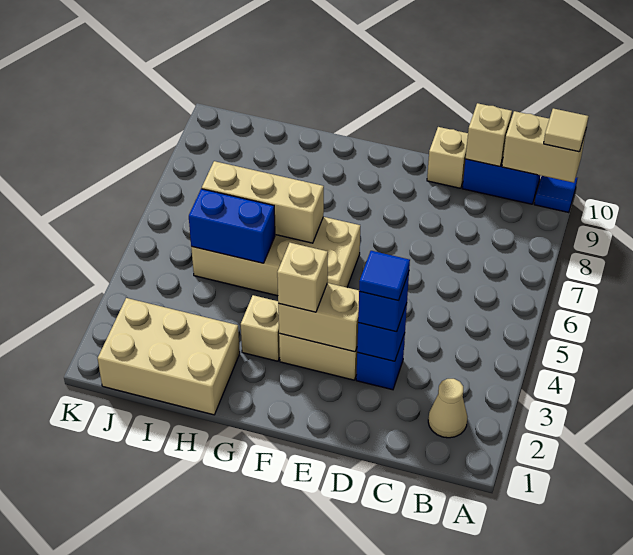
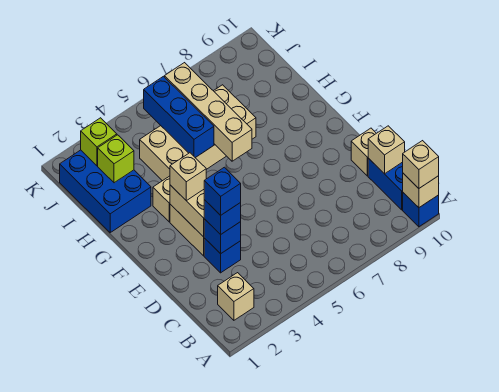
blue 1x1 tile [534,176,577,213] -> blue 1x1 brick [403,193,439,227]
tan 1x2 brick [502,111,586,183] -> tan 1x1 brick [403,173,439,207]
tan 1x1 tile [544,108,588,152] -> tan 1x1 brick [403,141,439,188]
tan 1x1 cone [428,379,468,438] -> tan 1x1 brick [218,273,254,320]
blue 1x1 tile [359,251,410,301] -> blue 1x1 brick [204,167,241,215]
tan 2x4 brick [191,217,360,296] -> tan 2x4 brick turned to [140,85,256,181]
tan 1x3 brick [202,161,324,243] -> tan 1x4 brick [165,63,252,161]
tan 2x3 brick [98,298,240,415] -> blue 2x3 brick [60,150,151,233]
blue 1x2 brick [189,189,275,263] -> blue 1x3 brick [144,76,214,158]
none -> lime 1x1 brick [98,135,134,183]
none -> lime 1x1 brick [81,118,117,166]

